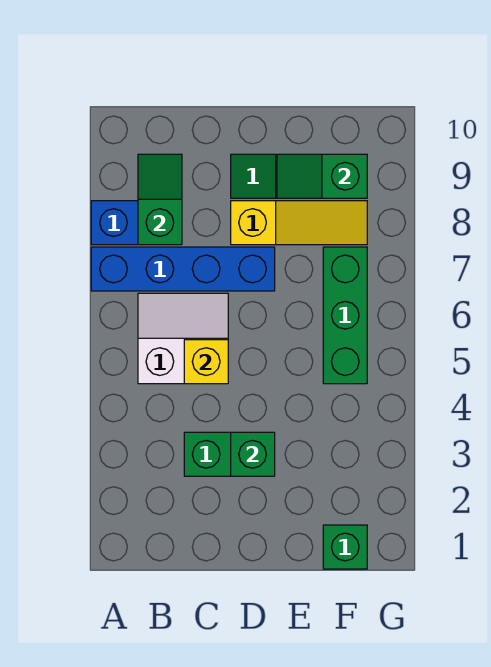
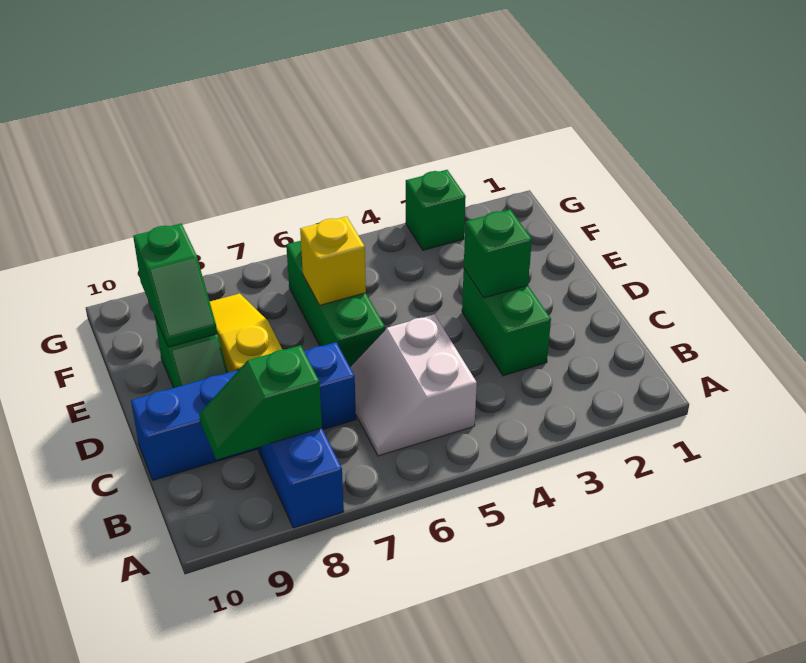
blue 1x4 brick [91,247,275,291] -> blue 1x4 brick turned to [131,342,356,480]
yellow 1x1 brick [184,340,228,384] -> yellow 1x1 brick moved to [300,216,366,305]
green 1x1 brick [323,525,367,569] -> green 1x1 brick moved to [406,170,466,250]
green 1x3 brick [323,247,367,384] -> green 1x3 brick turned to [286,241,385,367]

